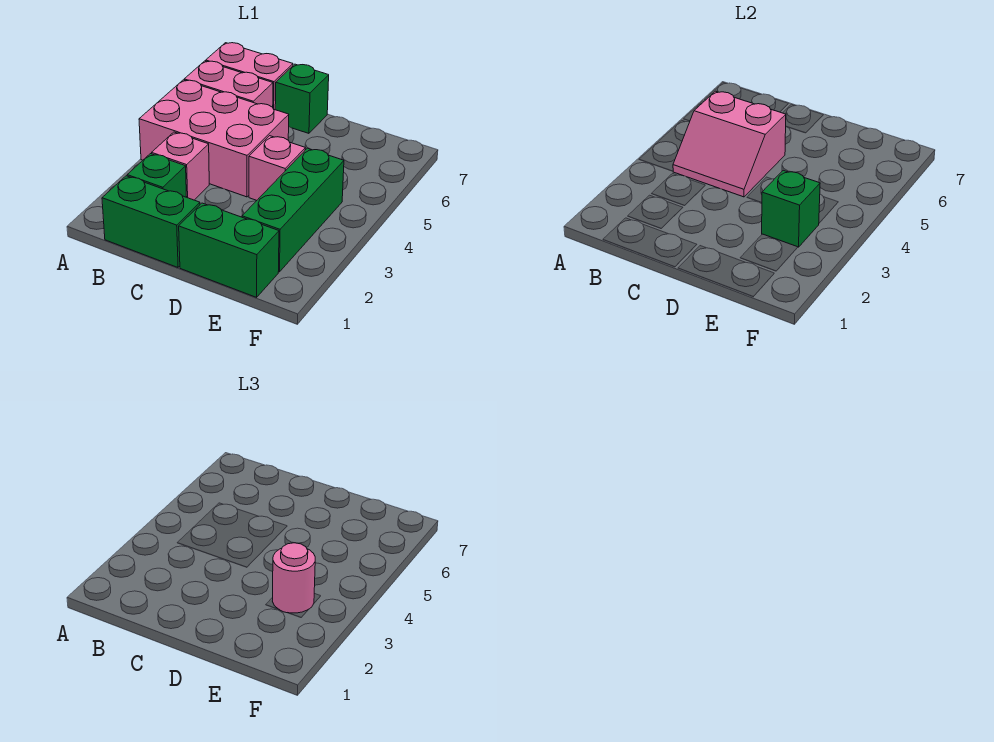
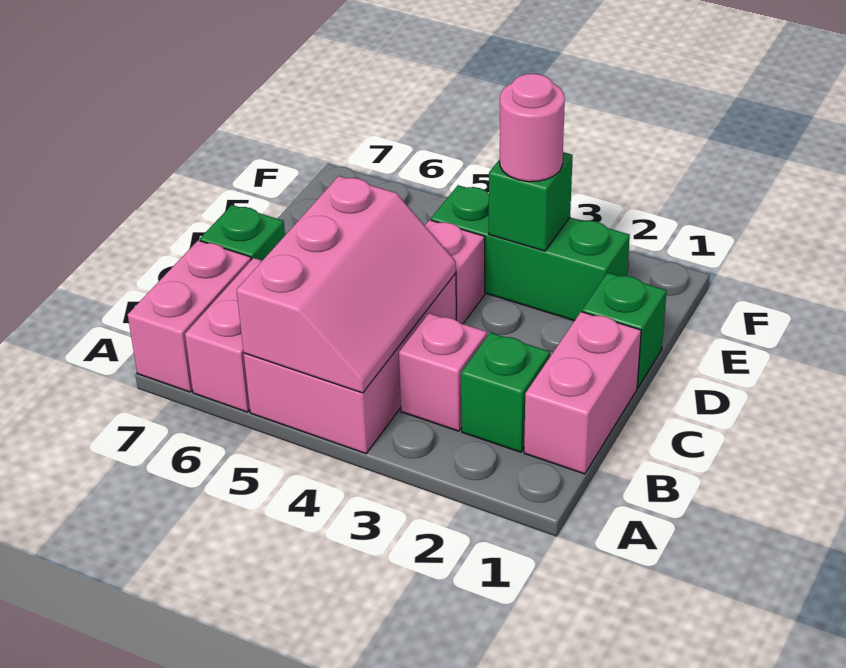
green 1x2 brick [102,176,200,267] -> pink 1x2 brick [524,312,641,474]
pink 2x2 slope [673,91,786,197] -> pink 2x3 slope [237,176,456,393]
green 1x2 brick [179,203,279,297] -> green 1x1 brick [582,273,667,388]

